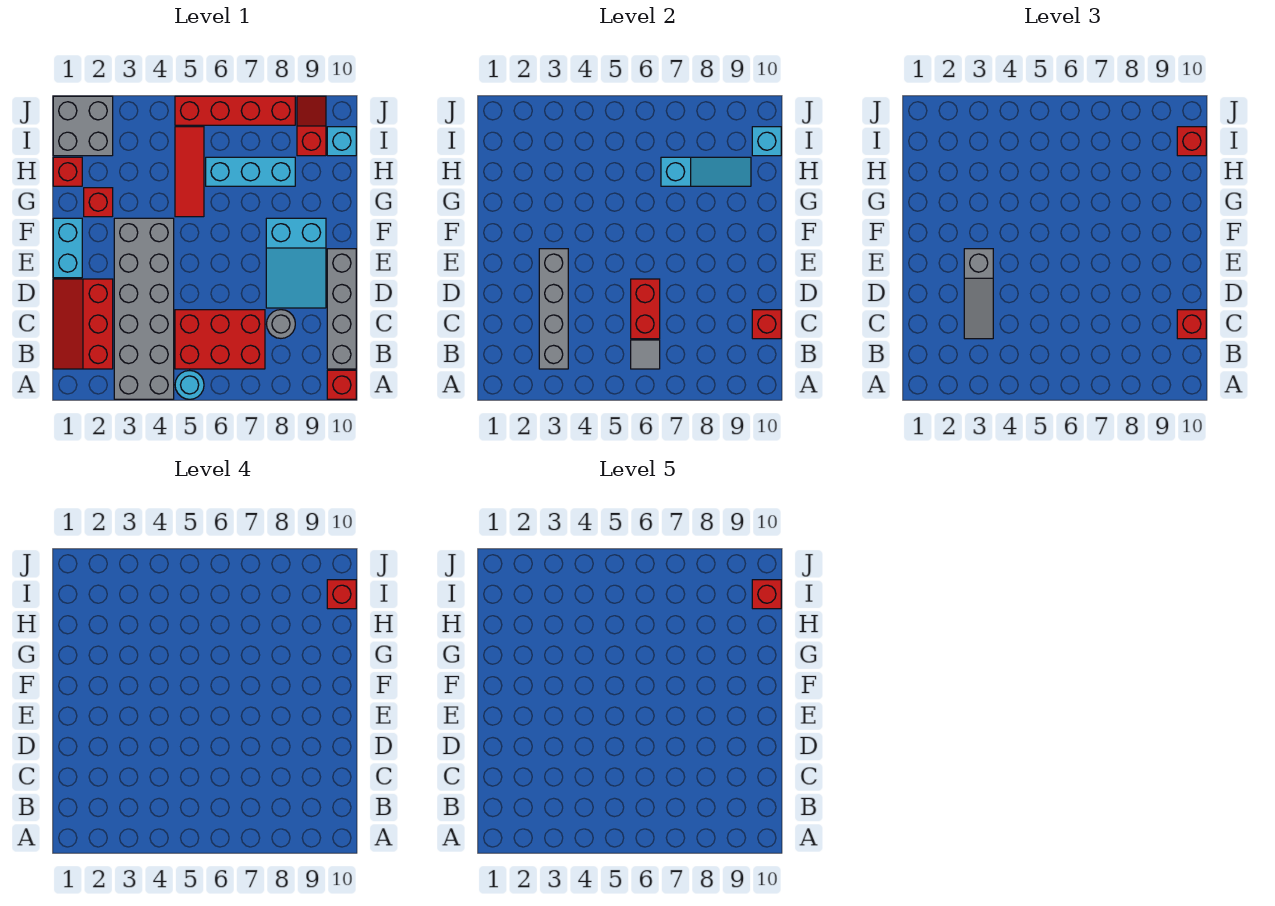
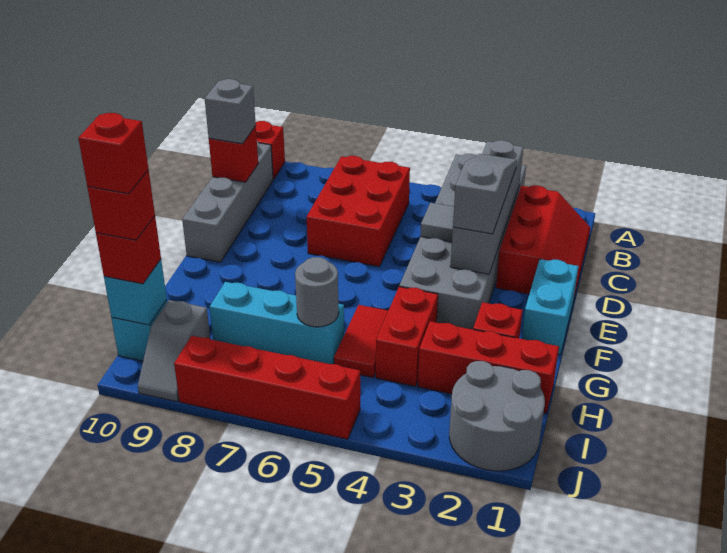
cyan 1x1 round brick [175,371,204,399] -> none
red 2x3 brick [175,310,265,369] -> red 2x3 brick turned to [307,156,410,267]
grey 1x1 tile [631,340,660,369] -> grey 1x1 tile moved to [420,203,454,242]
red 1x2 brick [631,279,660,339] -> red 1x2 brick moved to [376,287,438,386]
grey 1x1 round brick [267,310,295,338] -> grey 1x1 round brick moved to [295,257,339,327]
red 1x1 brick [1177,310,1206,339] -> grey 1x1 brick [205,79,256,144]
cyan 2x3 slope [266,218,326,308] -> none
red 1x3 tile [175,127,204,217] -> red 1x2 tile [334,305,388,378]
red 1x1 brick [53,157,82,186] -> red 1x3 brick [418,321,559,413]
cyan 1x3 slope [661,157,751,186] -> none
grey 2x2 brick [53,96,113,156] -> grey 2x2 round brick [449,361,545,471]
red 1x2 slope [297,96,326,156] -> grey 1x2 slope [138,300,210,402]

